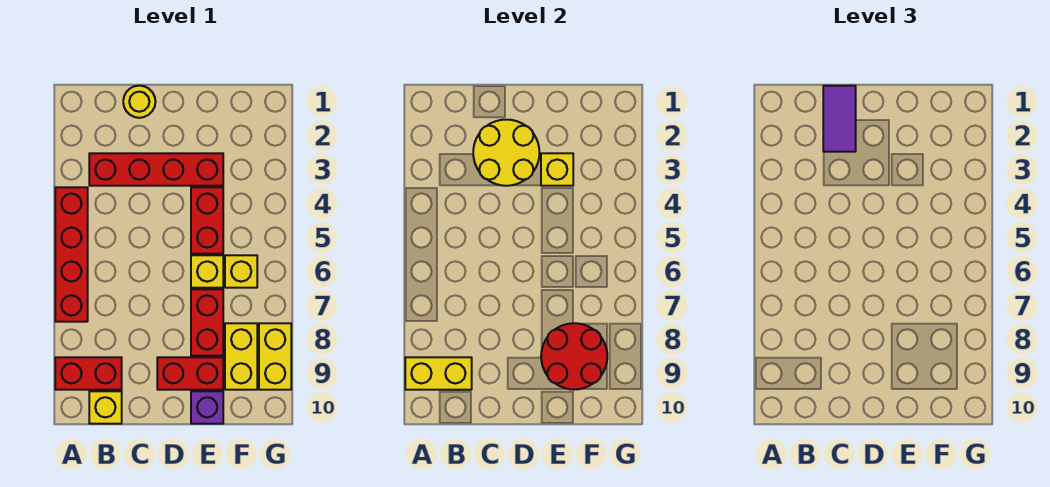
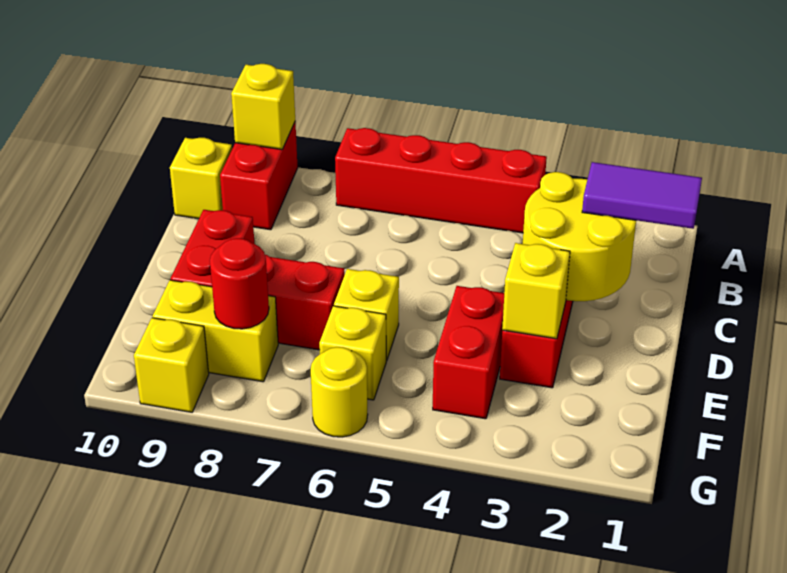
yellow 1x2 brick [405,357,472,390] -> yellow 1x1 brick [231,64,295,149]
yellow 1x1 round brick [123,86,156,118] -> yellow 1x1 round brick moved to [311,347,368,437]
red 1x2 brick [191,187,223,254] -> red 1x2 brick turned to [433,286,504,419]
red 2x2 round brick [541,323,607,390] -> red 1x1 round brick [210,238,269,329]
purple 1x1 brick [191,391,223,424] -> none
yellow 1x2 brick [259,323,291,390] -> yellow 1x1 brick [134,318,209,412]

